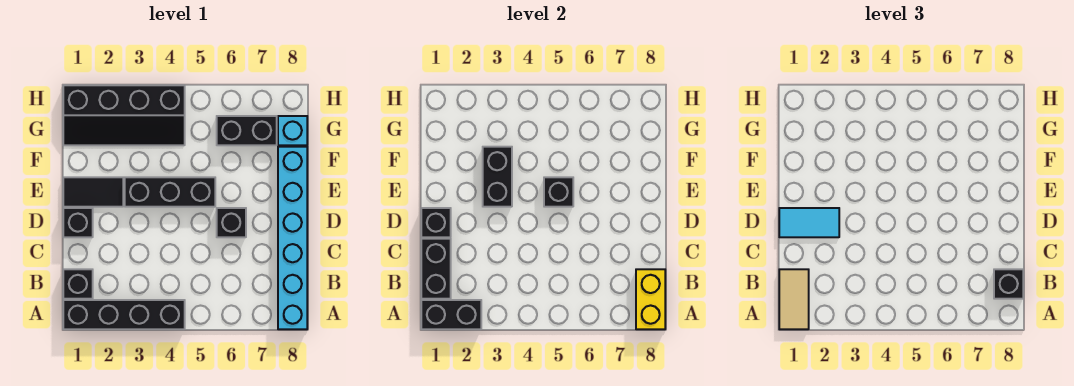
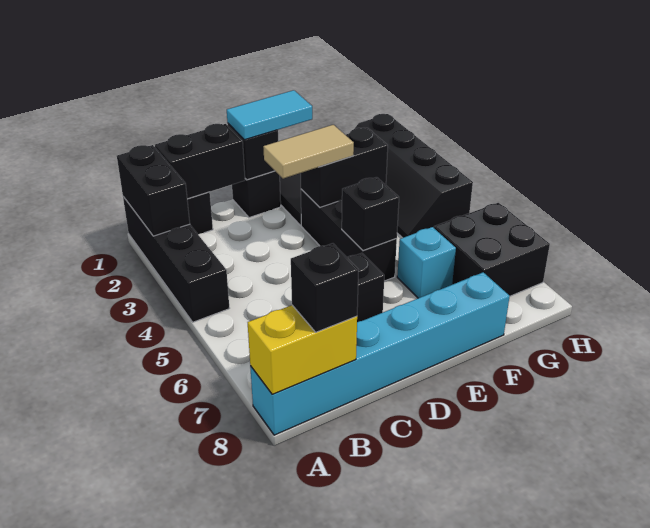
tan 1x2 tile [779,269,809,329] -> tan 1x2 tile moved to [263,125,354,179]
cyan 1x2 tile [779,208,839,237] -> cyan 1x2 tile turned to [227,90,312,140]
black 1x2 brick [217,116,277,145] -> black 2x2 brick [434,203,550,296]
cyan 1x1 brick [278,116,307,145] -> cyan 1x1 brick moved to [397,227,456,298]

